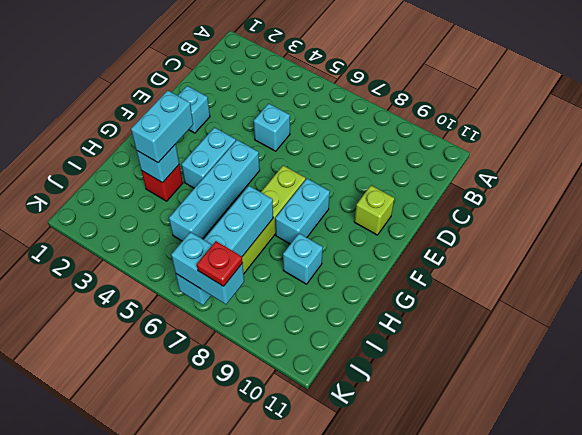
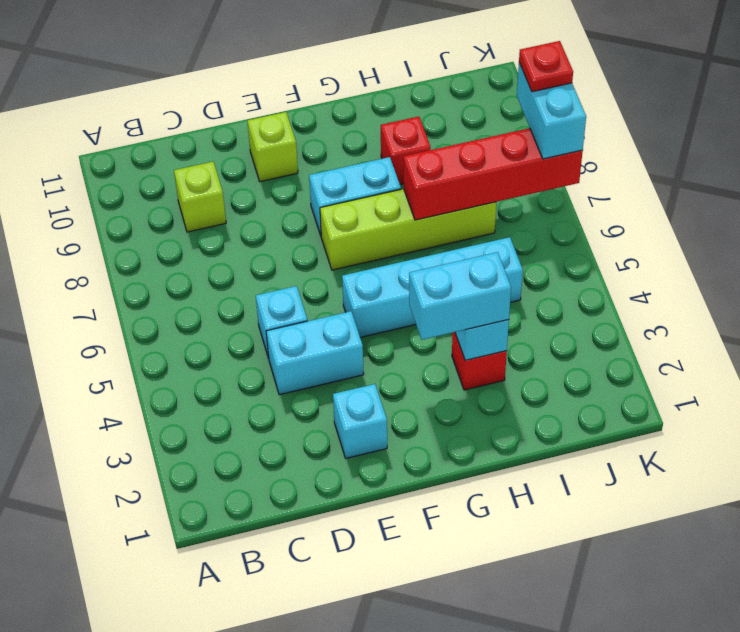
none -> lime 1x1 brick [174,162,226,232]
cyan 1x2 brick [181,127,236,188] -> cyan 1x2 brick moved to [266,311,364,395]
cyan 1x4 brick [176,186,273,305] -> red 1x4 brick [404,128,583,220]
cyan 1x1 brick [283,233,323,284] -> red 1x1 brick [381,117,430,184]

